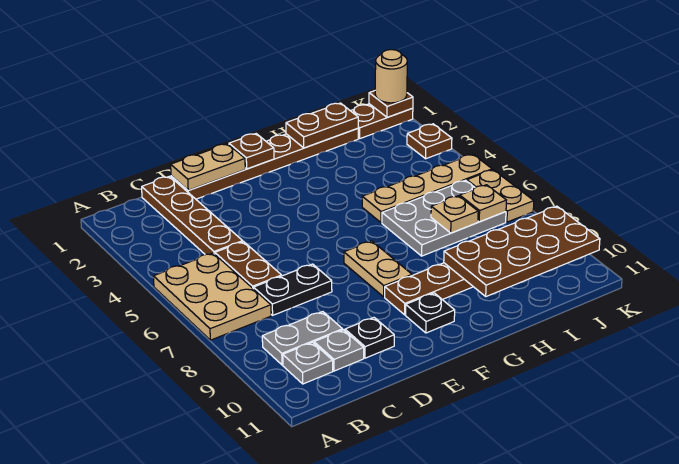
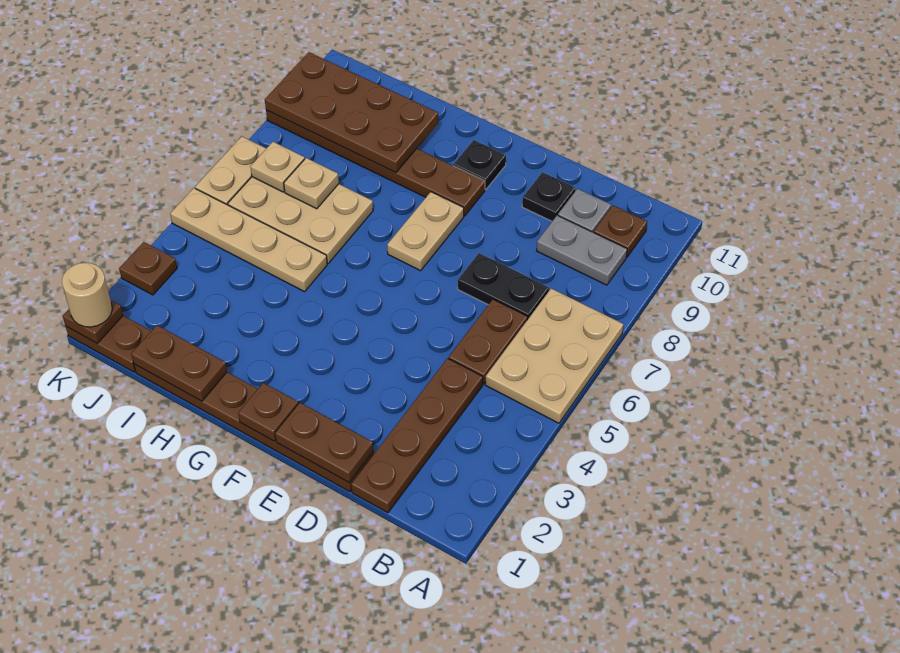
grey 1x1 plate [283,342,333,384] -> brown 1x1 plate [594,205,647,257]
tan 1x2 plate [171,144,245,190] -> brown 1x2 plate [275,403,373,482]
grey 2x3 plate [382,180,506,256] -> tan 2x3 plate [228,177,373,263]

